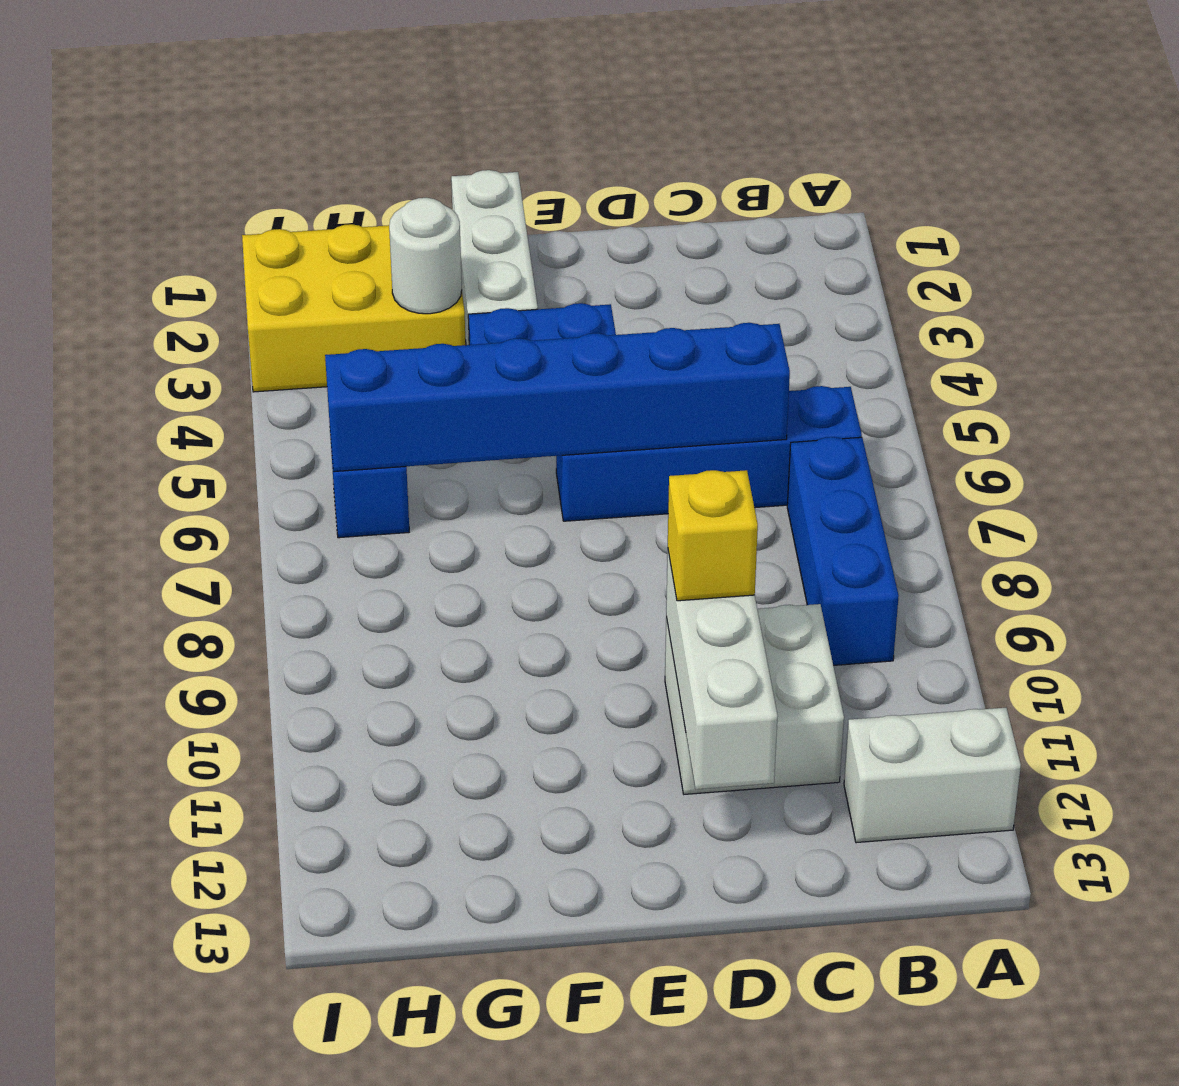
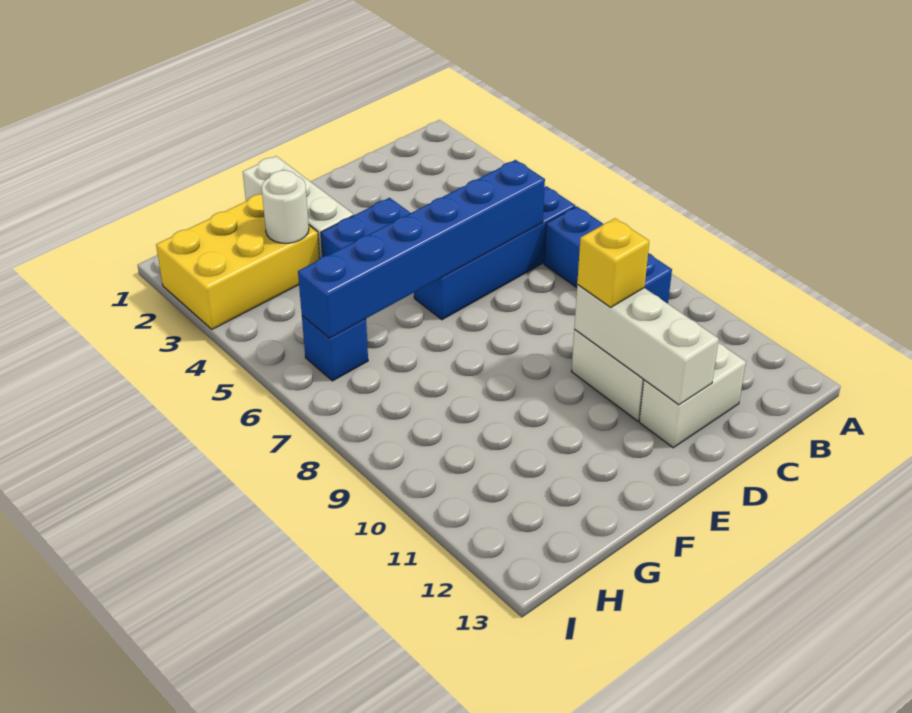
white 1x2 brick [844,708,1021,843] -> white 1x2 brick moved to [639,343,746,448]

